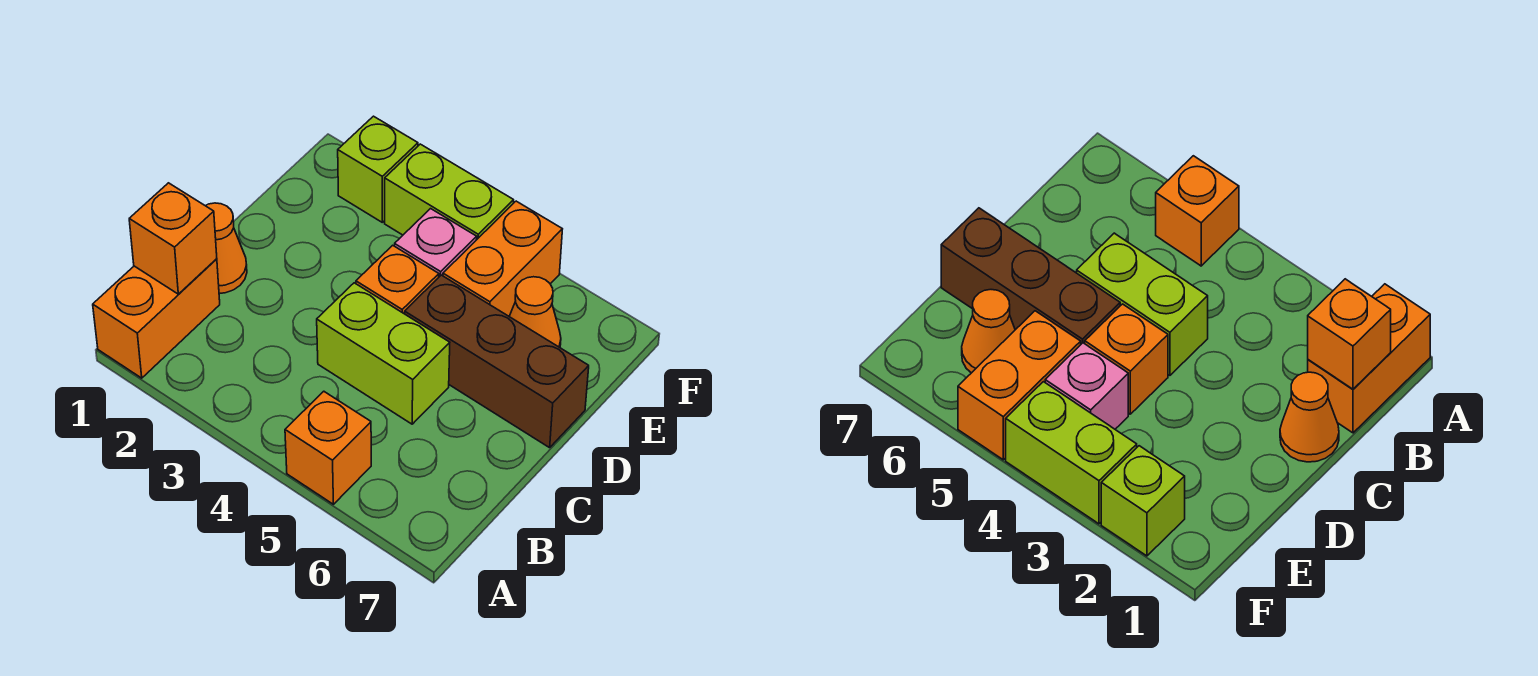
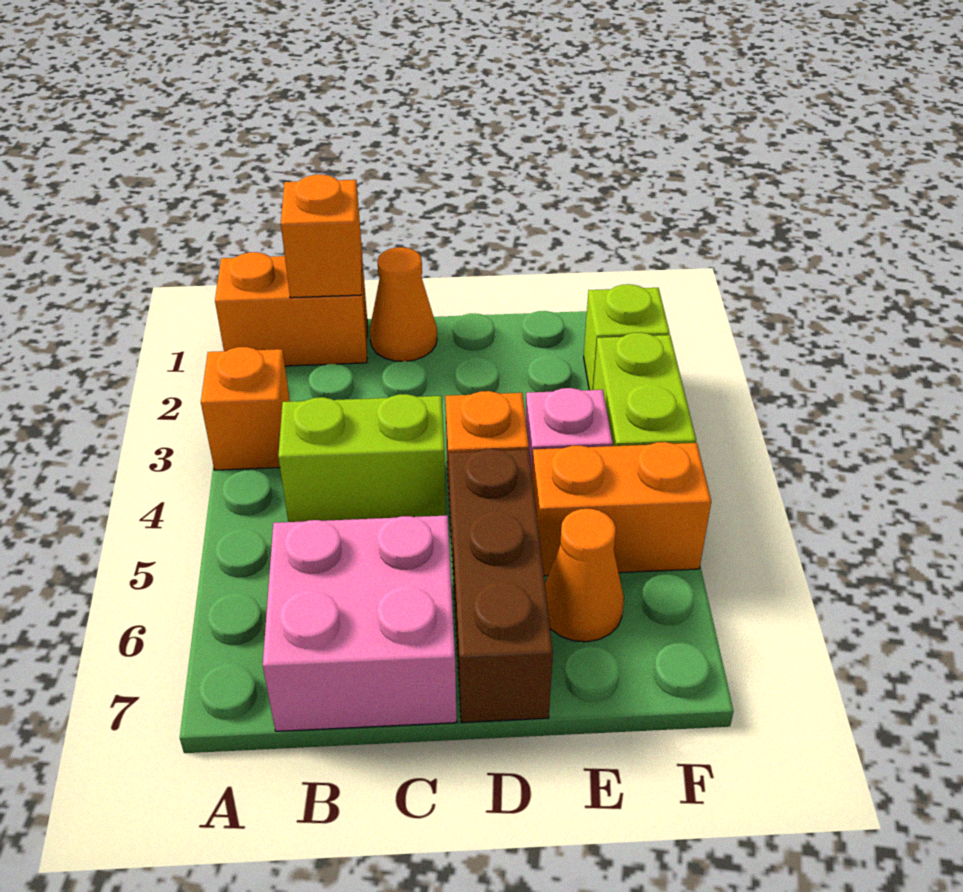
orange 1x1 brick [285,391,371,504] -> orange 1x1 brick moved to [201,347,290,470]
none -> pink 2x2 brick [263,515,457,731]
lime 1x2 brick [317,283,450,424] -> lime 1x2 brick turned to [278,394,446,522]

